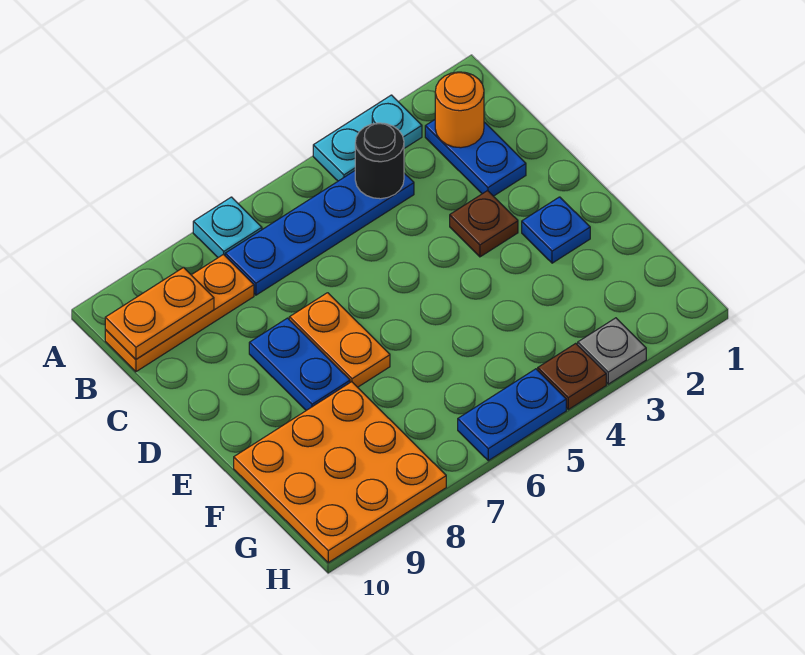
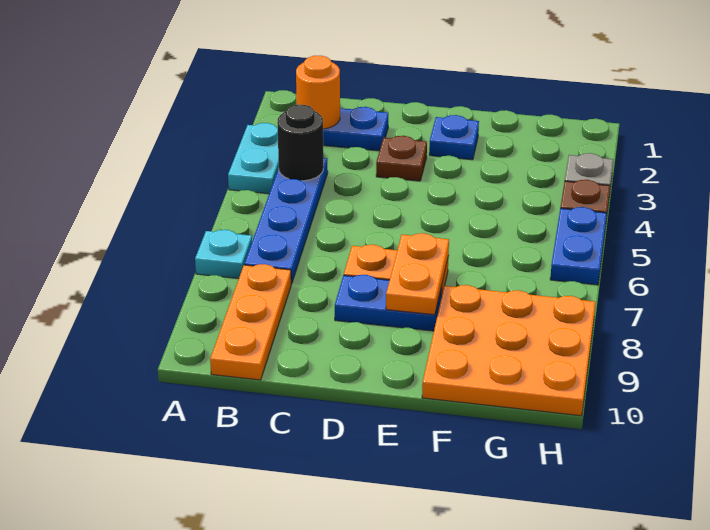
orange 1x2 plate [105,267,214,359] -> orange 1x2 plate moved to [386,233,449,315]

